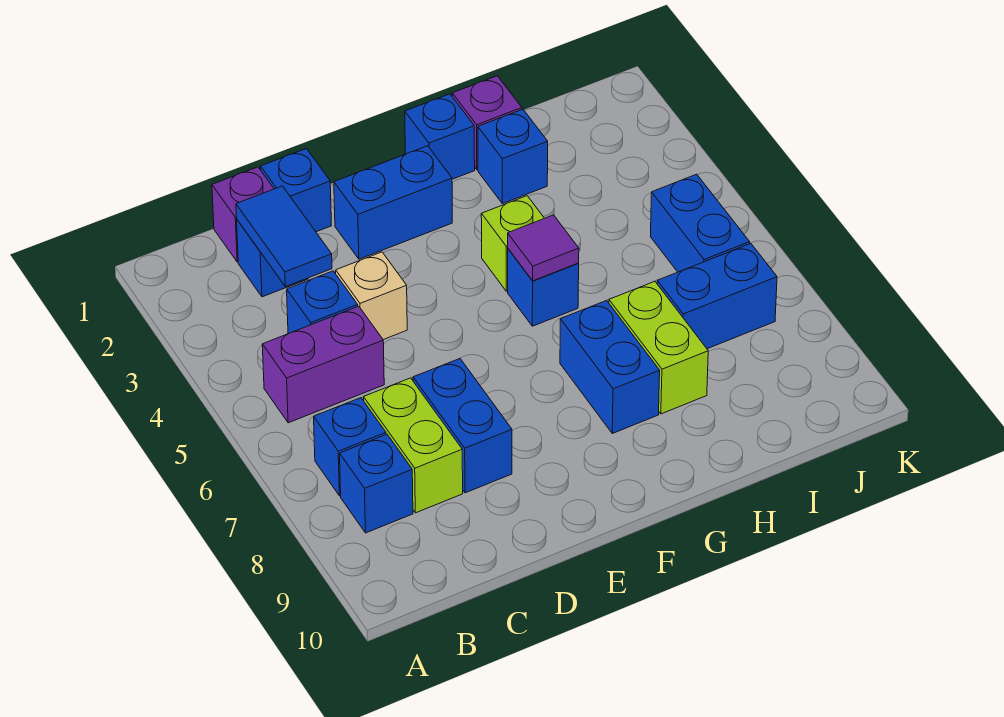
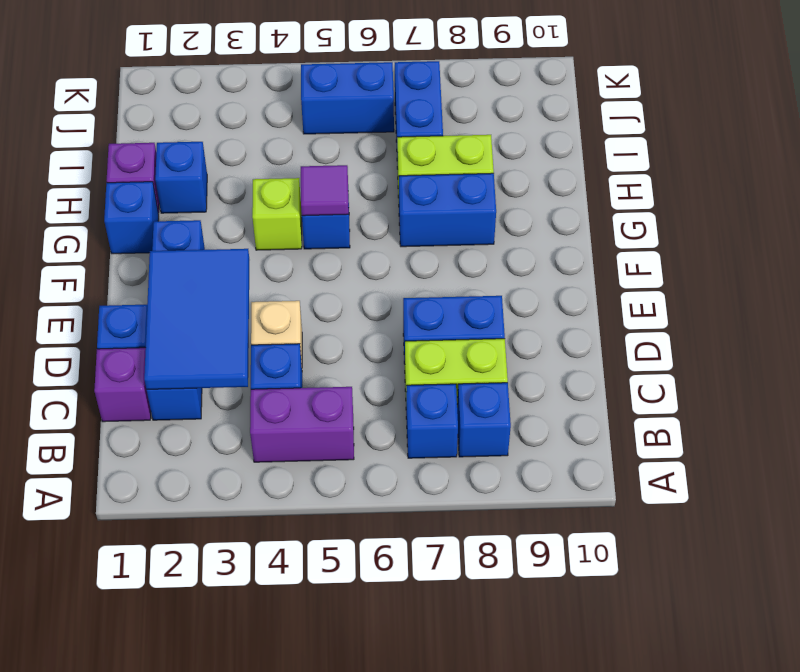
purple 1x2 brick [262,306,384,423] -> purple 1x2 brick turned to [250,387,354,462]
blue 1x2 tile [236,186,332,287] -> blue 2x3 tile [144,249,249,389]

